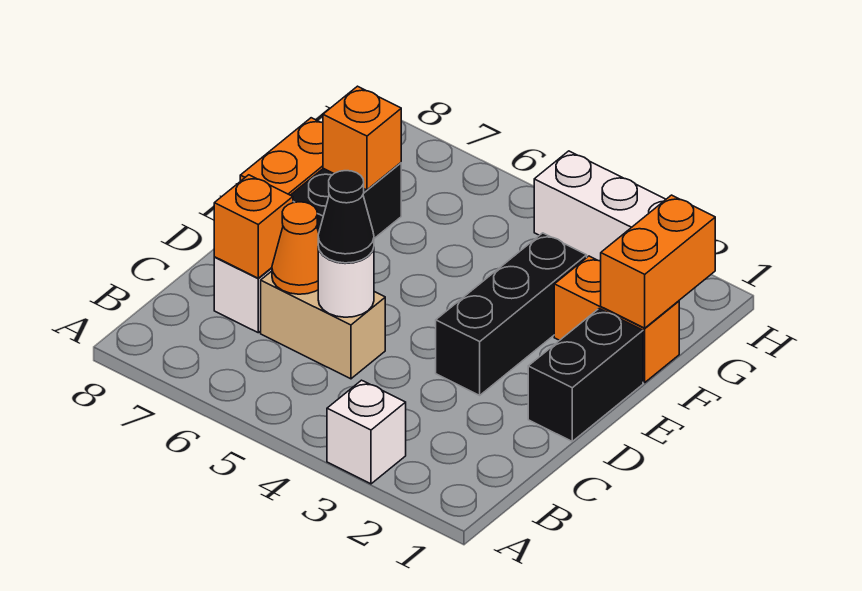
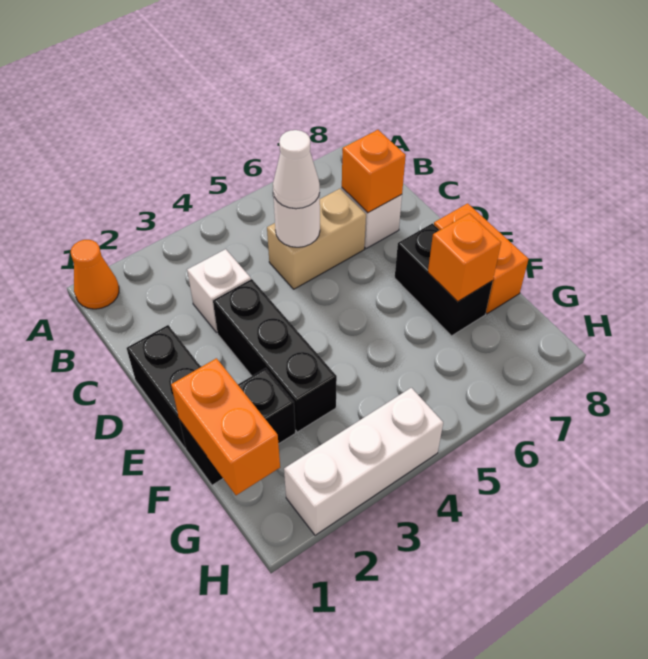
white 1x1 brick [327,380,406,484] -> white 1x1 brick moved to [187,249,251,332]
black 1x1 cone [318,171,374,263] -> white 1x1 cone [273,130,320,209]
orange 1x1 cone [272,202,319,294] -> orange 1x1 cone moved to [71,240,119,309]
orange 1x2 brick [554,256,679,382] -> black 1x2 brick [179,368,295,485]

